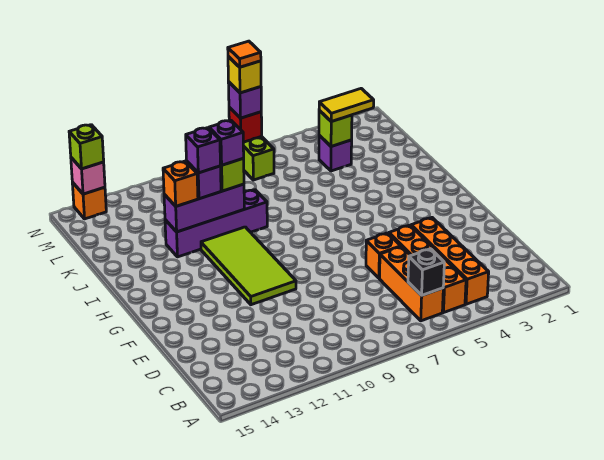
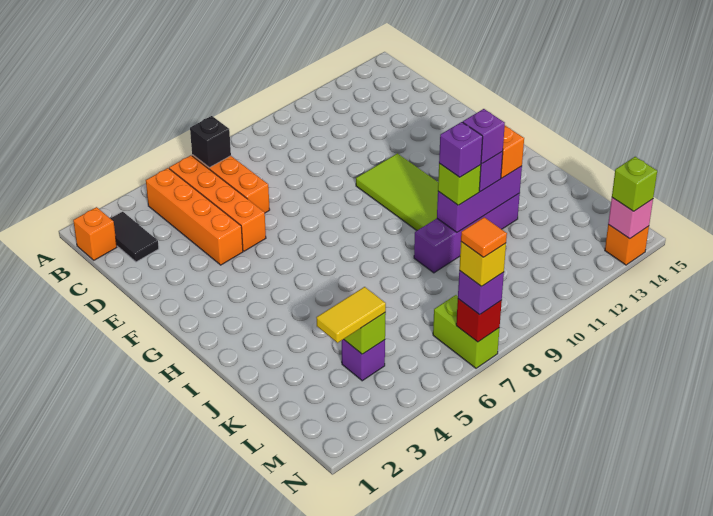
none -> black 1x2 tile [110,212,159,262]
orange 1x1 brick [366,233,401,278] -> orange 1x1 brick moved to [73,207,117,260]

